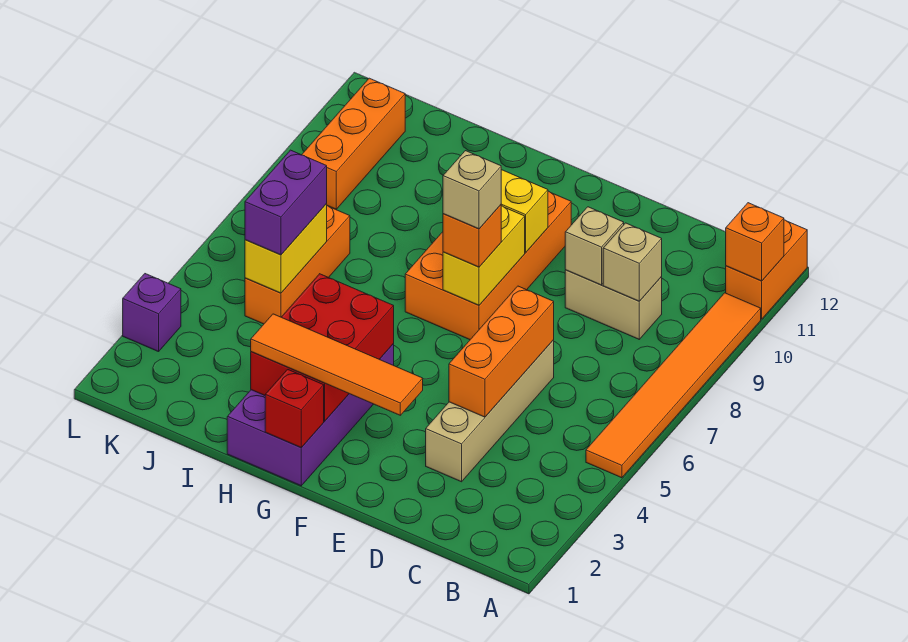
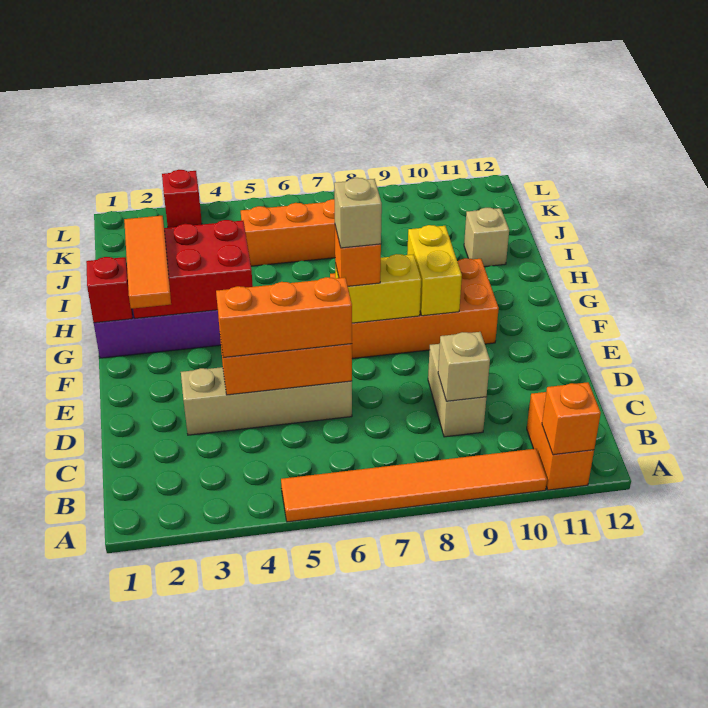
orange 1x2 brick [726,220,807,319] -> orange 1x2 brick turned to [527,392,594,490]
tan 1x1 brick [565,207,624,285] -> tan 1x1 brick moved to [464,208,509,267]
orange 1x4 tile [251,314,423,415] -> orange 1x3 tile [124,216,171,309]
yellow 1x2 brick [245,204,327,293] -> none
purple 1x2 brick [245,150,327,255] -> none
orange 1x3 brick [302,78,405,209] -> orange 1x3 brick moved to [216,277,352,358]
purple 1x1 brick [123,274,181,352] -> red 1x1 brick [162,170,202,228]

